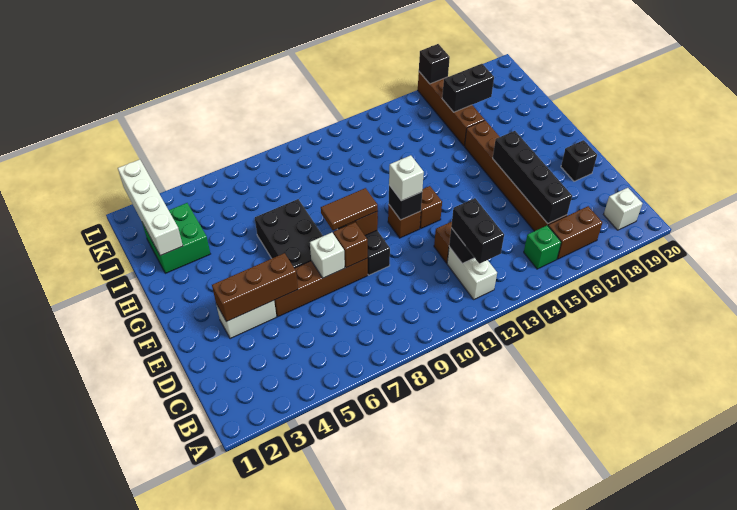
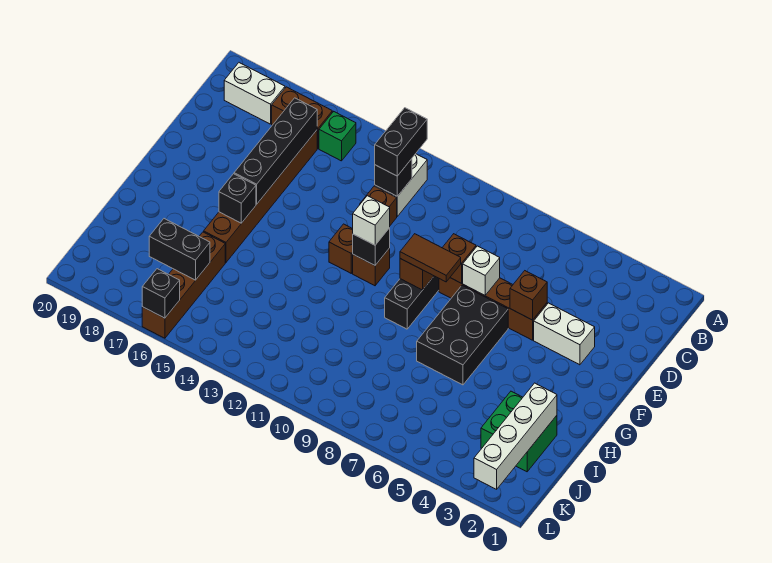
white 1x1 brick [604,188,642,230] -> white 1x2 brick [224,63,285,124]
brown 1x3 brick [212,253,298,322] -> brown 1x1 brick [510,271,547,320]
black 1x1 brick [561,140,597,181] -> black 1x1 brick moved to [219,174,256,223]

